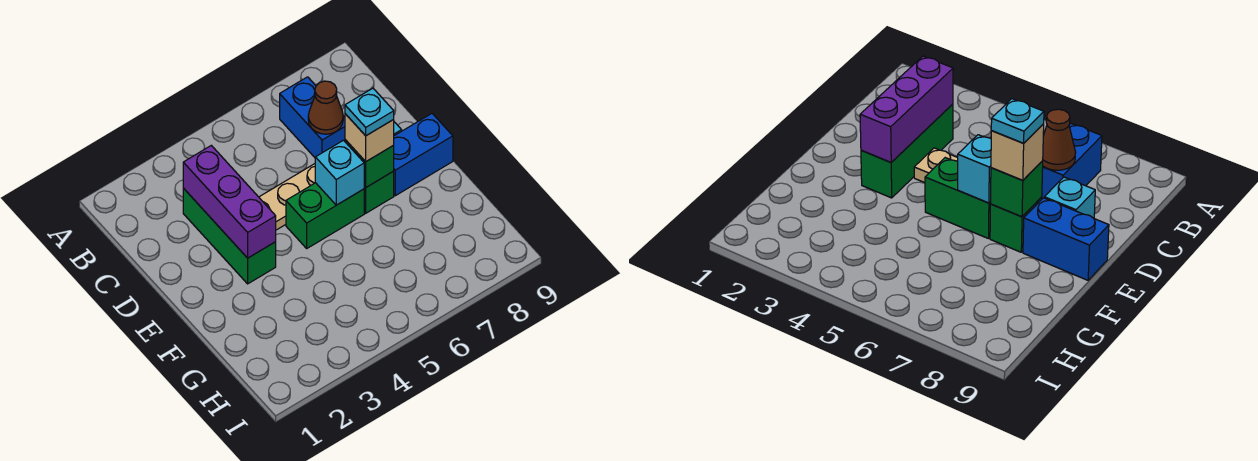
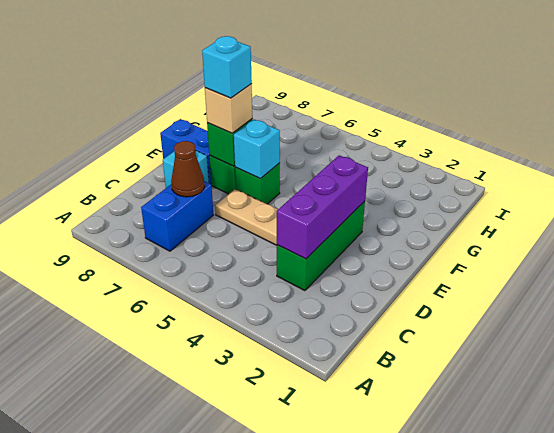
green 1x2 brick [286,183,364,248] -> green 1x1 brick [235,163,280,204]
cyan 1x1 plate [345,88,394,136] -> cyan 1x1 brick [202,36,252,98]

